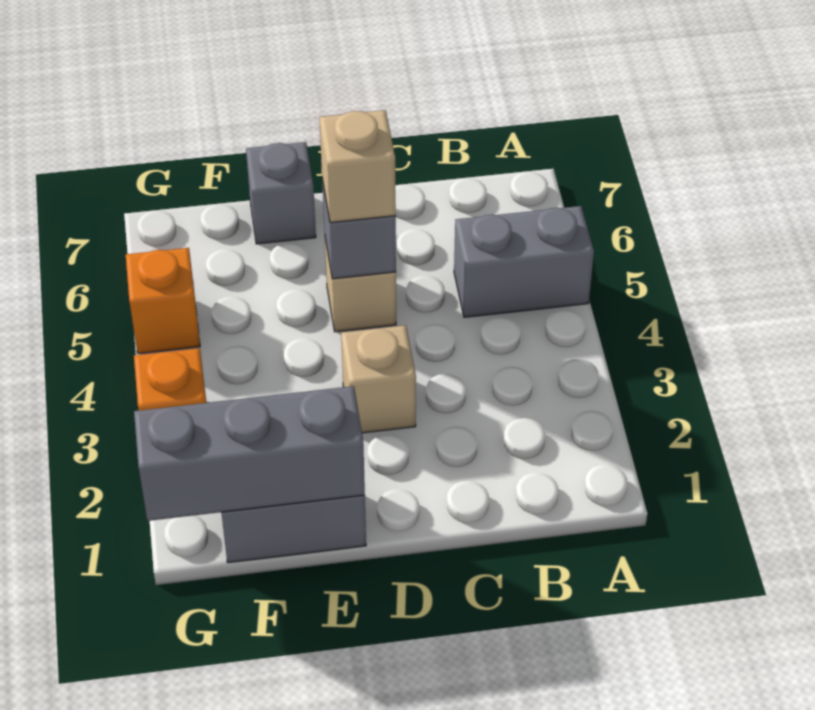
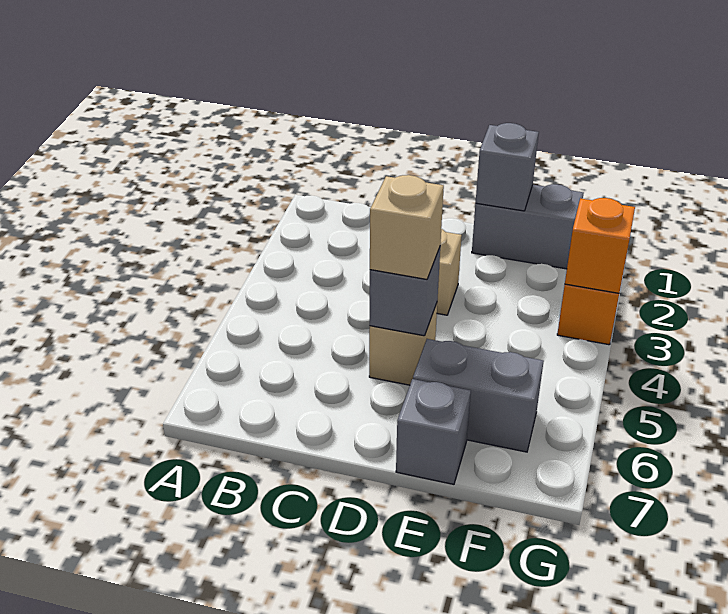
grey 1x2 brick [454,206,594,317] -> grey 1x2 brick moved to [413,339,544,452]
grey 1x3 brick [134,386,365,521] -> grey 1x1 brick [476,123,539,211]
orange 1x1 brick [126,248,200,354] -> orange 1x1 brick moved to [565,198,635,293]

